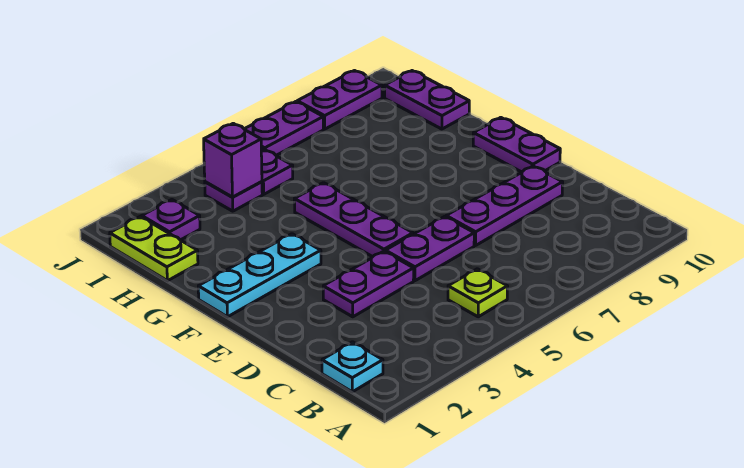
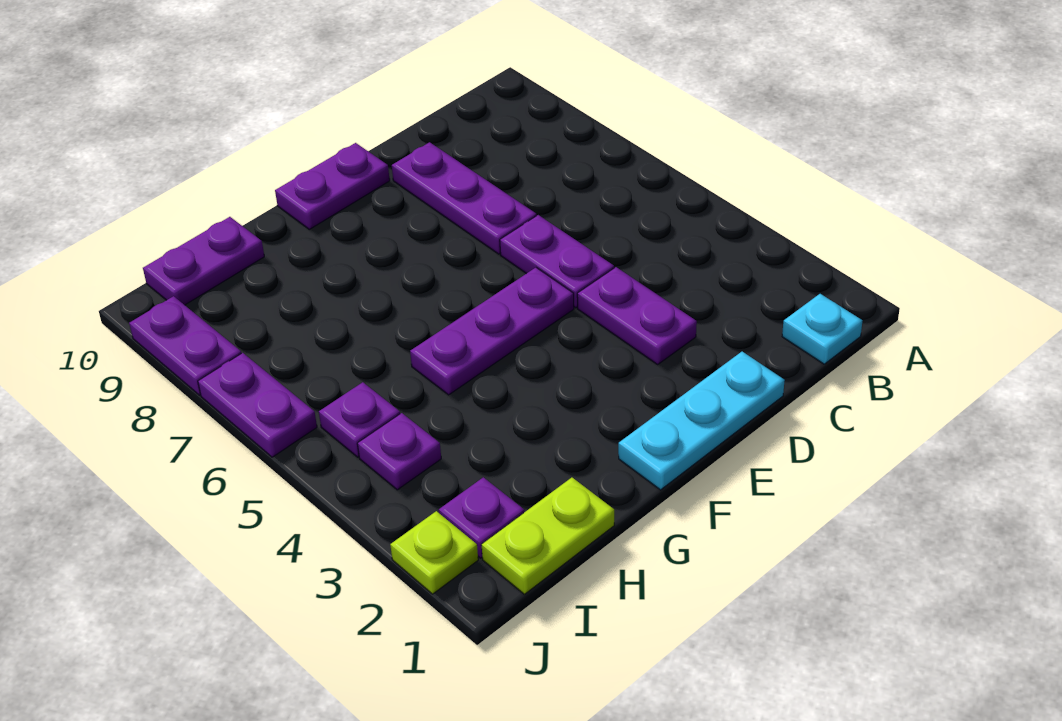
lime 1x1 plate [448,269,508,317] -> lime 1x1 plate moved to [390,511,478,594]
cyan 1x3 plate [198,234,321,317] -> cyan 1x3 plate turned to [618,352,785,490]
purple 1x1 brick [204,123,262,197] -> none

